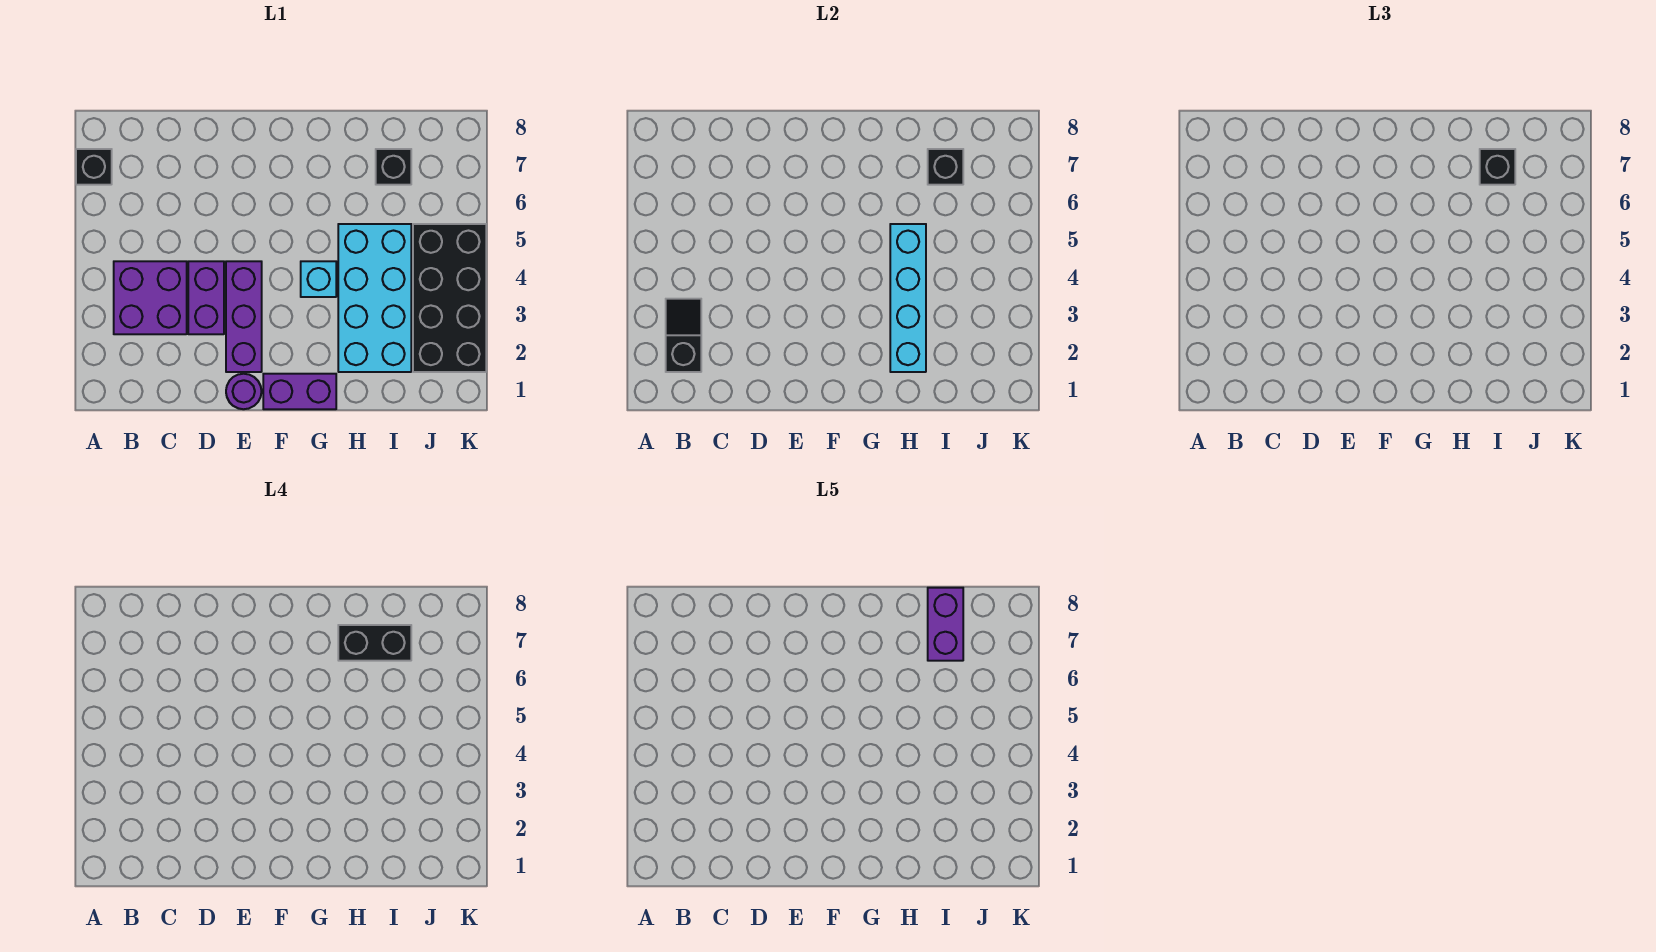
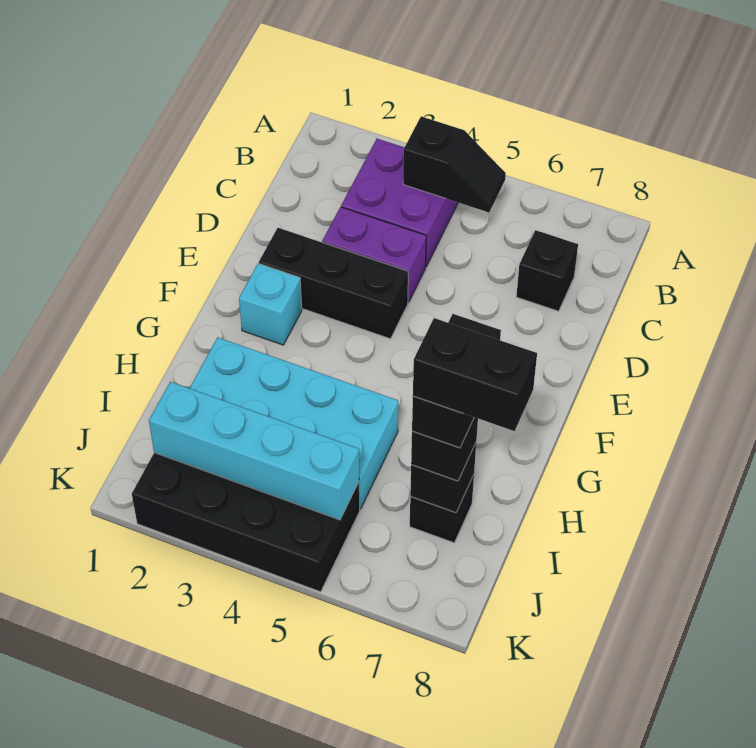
black 1x1 brick [76,149,112,185] -> black 1x1 brick moved to [516,230,578,311]
black 1x2 slope [666,299,701,372] -> black 1x2 slope moved to [403,116,506,212]
purple 1x1 round brick [226,374,261,409] -> none
purple 1x3 brick [226,261,262,372] -> black 1x3 brick [259,228,408,339]
purple 1x2 brick [263,374,336,409] -> none
cyan 1x1 brick [301,261,336,297] -> cyan 1x1 brick moved to [239,263,302,345]
cyan 1x4 brick [890,224,926,372] -> cyan 1x4 brick moved to [149,382,359,520]
purple 1x2 brick [928,588,963,661] -> black 1x2 brick [413,318,537,431]

